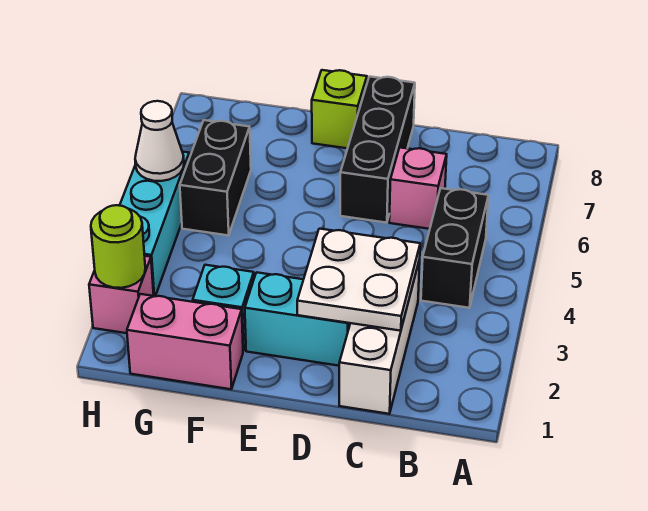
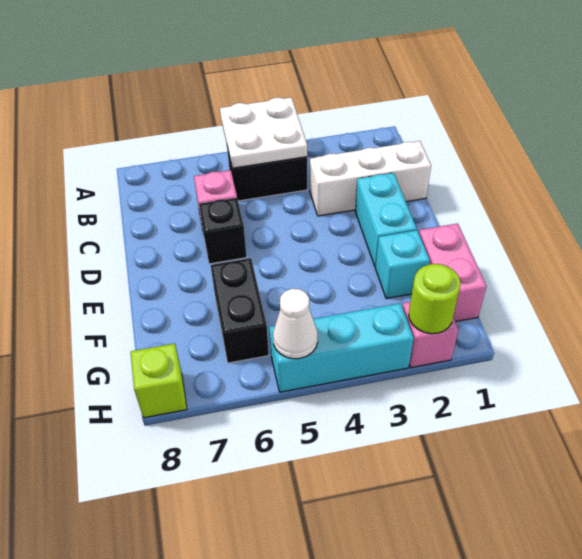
white 2x2 plate [297,229,420,331] -> white 2x2 plate moved to [220,97,307,168]
black 1x3 brick [340,77,415,223] -> black 1x1 brick [199,198,247,264]
lime 1x1 brick [312,70,367,148] -> lime 1x1 brick moved to [130,343,187,418]
black 1x2 brick [180,120,251,235] -> black 1x2 brick turned to [211,258,269,363]

